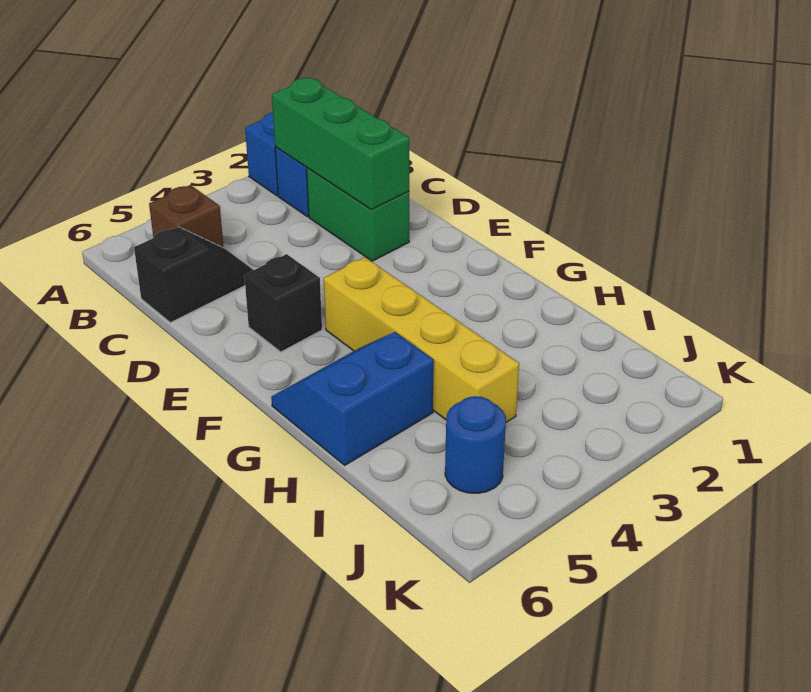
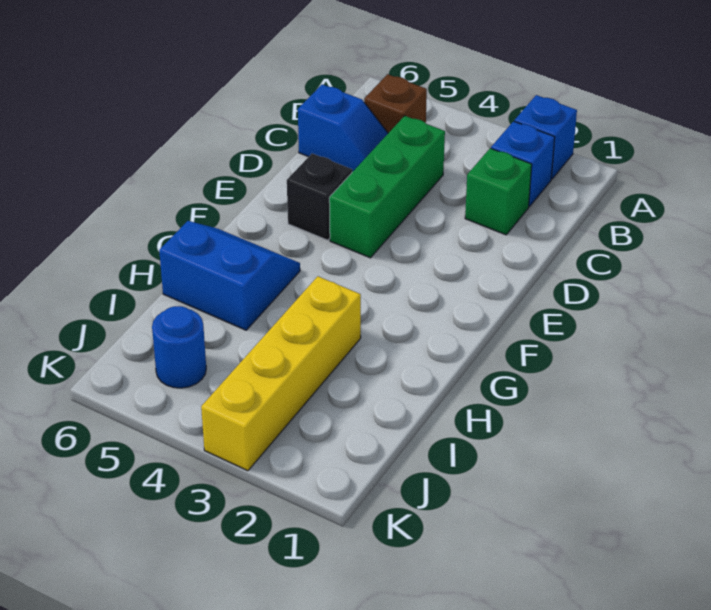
green 1x3 brick [272,78,409,210] -> green 1x3 brick moved to [329,116,445,258]
green 1x2 brick [307,168,409,261] -> green 1x1 brick [465,148,532,235]
black 1x2 slope [134,227,253,323] -> blue 1x2 slope [298,84,388,172]
yellow 1x4 brick [324,257,519,422] -> yellow 1x4 brick moved to [201,276,361,471]

